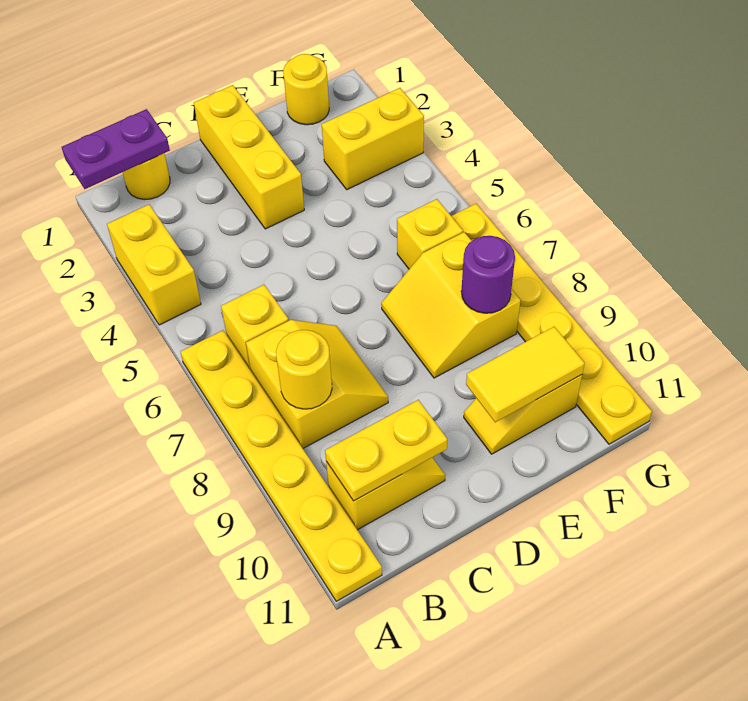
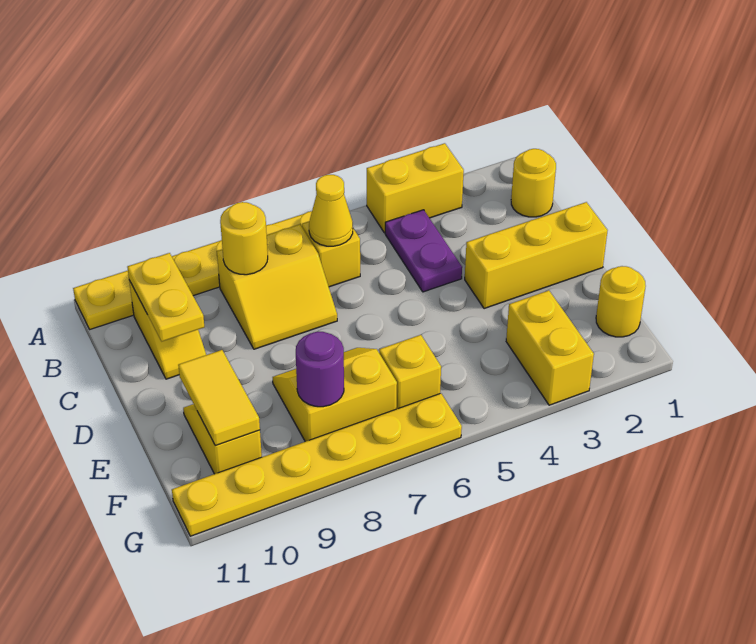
purple 1x2 plate [62,109,170,189] -> purple 1x2 plate moved to [385,210,462,292]
none -> yellow 1x1 cone [309,175,353,246]

